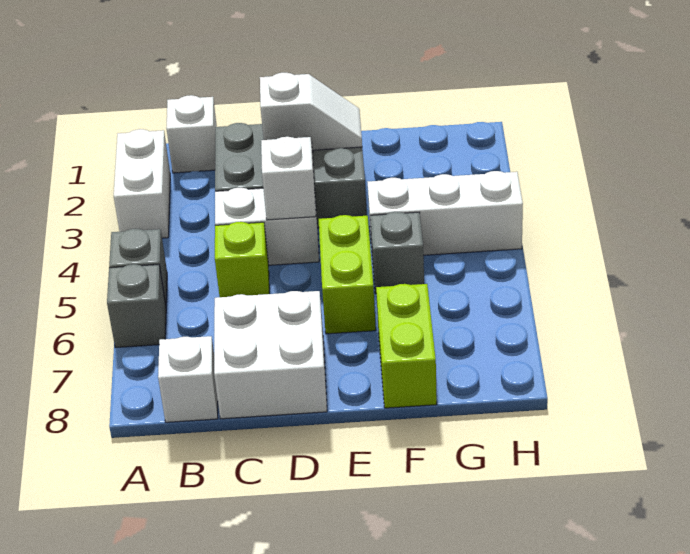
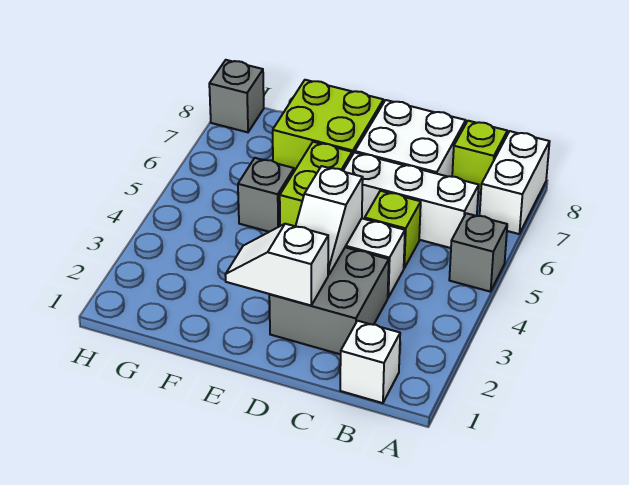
white 1x2 brick [114,129,170,238] -> white 1x2 brick moved to [480,131,550,234]
grey 1x1 brick [107,264,166,348] -> grey 1x1 brick moved to [209,60,264,132]
white 1x1 brick [158,336,218,422] -> lime 1x1 brick [452,121,507,193]
grey 2x3 brick [215,123,367,228] -> grey 2x2 brick [269,247,389,354]
white 1x3 brick [368,171,523,255] -> white 1x3 brick moved to [343,152,479,248]
lime 1x2 brick [376,284,437,408] -> lime 2x2 brick [273,80,383,171]

